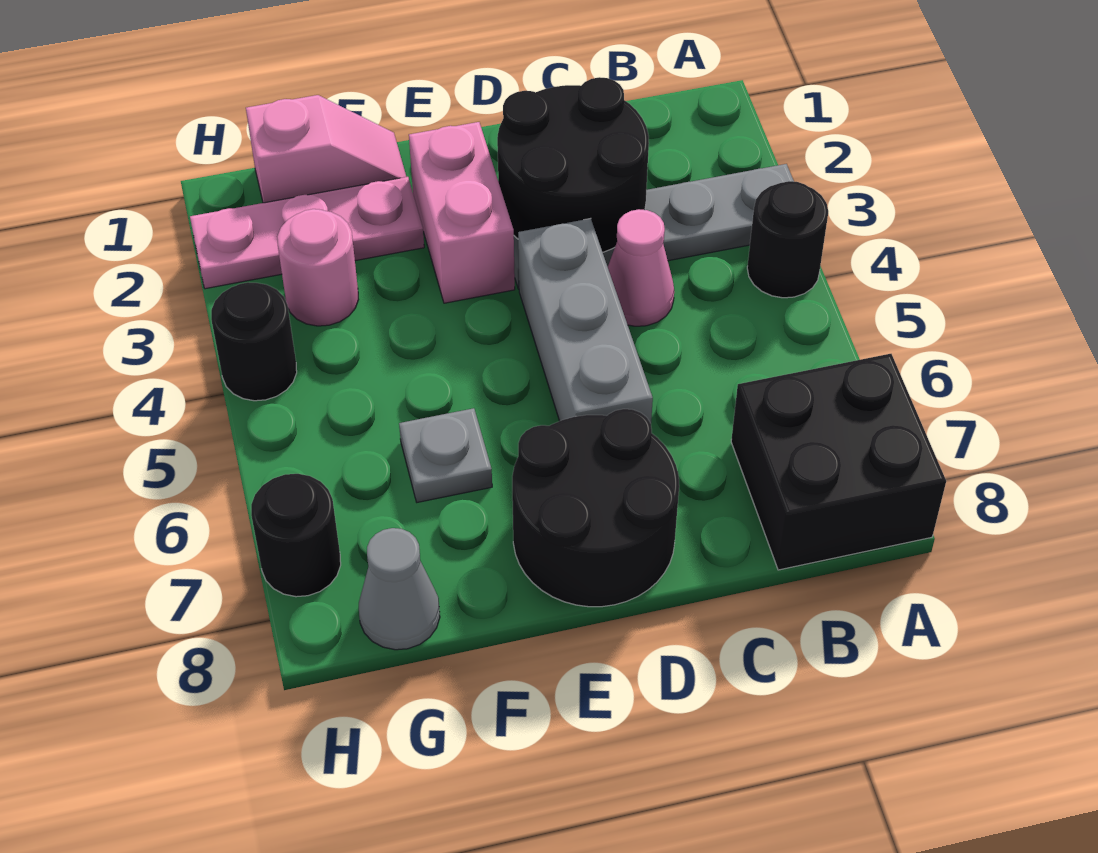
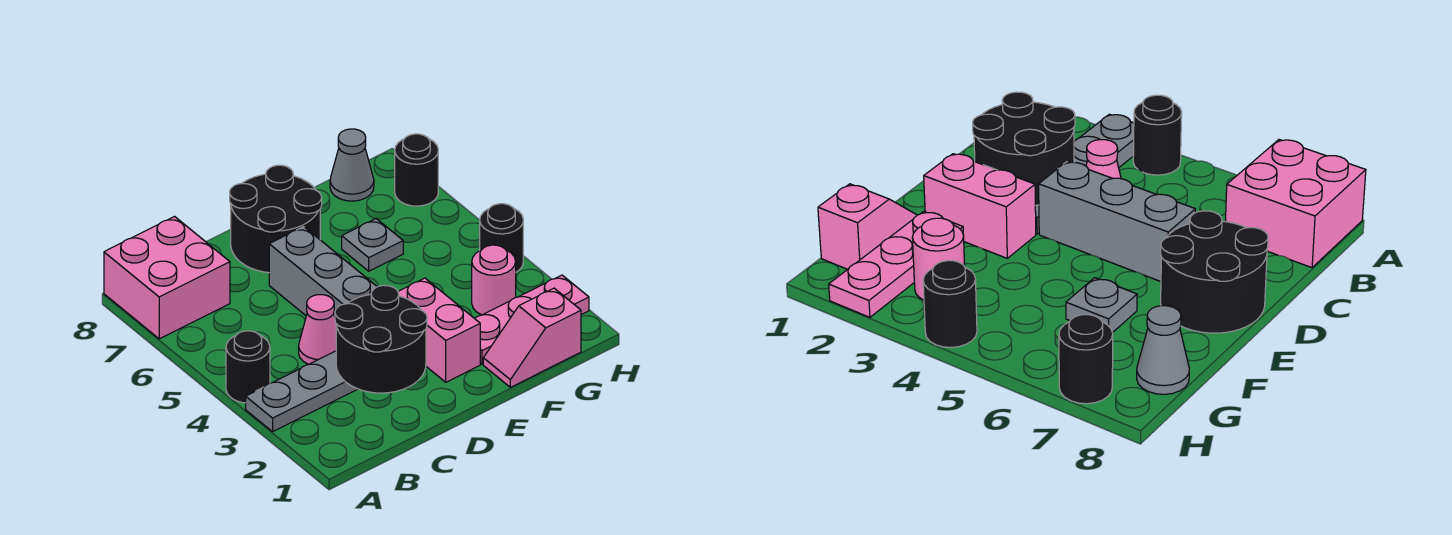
black 2x2 brick [731,354,946,570] -> pink 2x2 brick [104,217,230,339]

